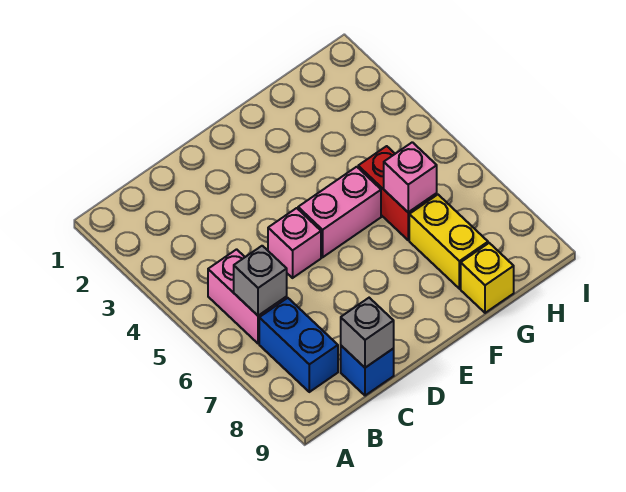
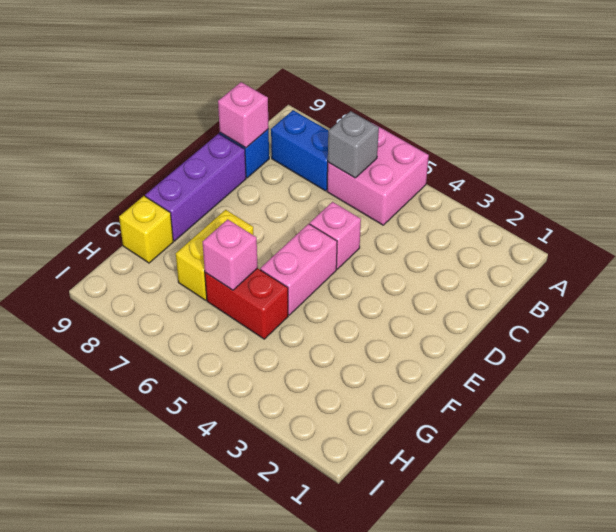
pink 1x2 brick [208,249,287,344] -> pink 2x2 brick [327,123,429,225]
grey 1x1 brick [341,298,394,368] -> pink 1x1 brick [218,82,269,148]
none -> purple 1x3 brick [145,134,246,241]
yellow 1x2 brick [409,195,488,289] -> yellow 1x2 brick turned to [176,210,253,300]

